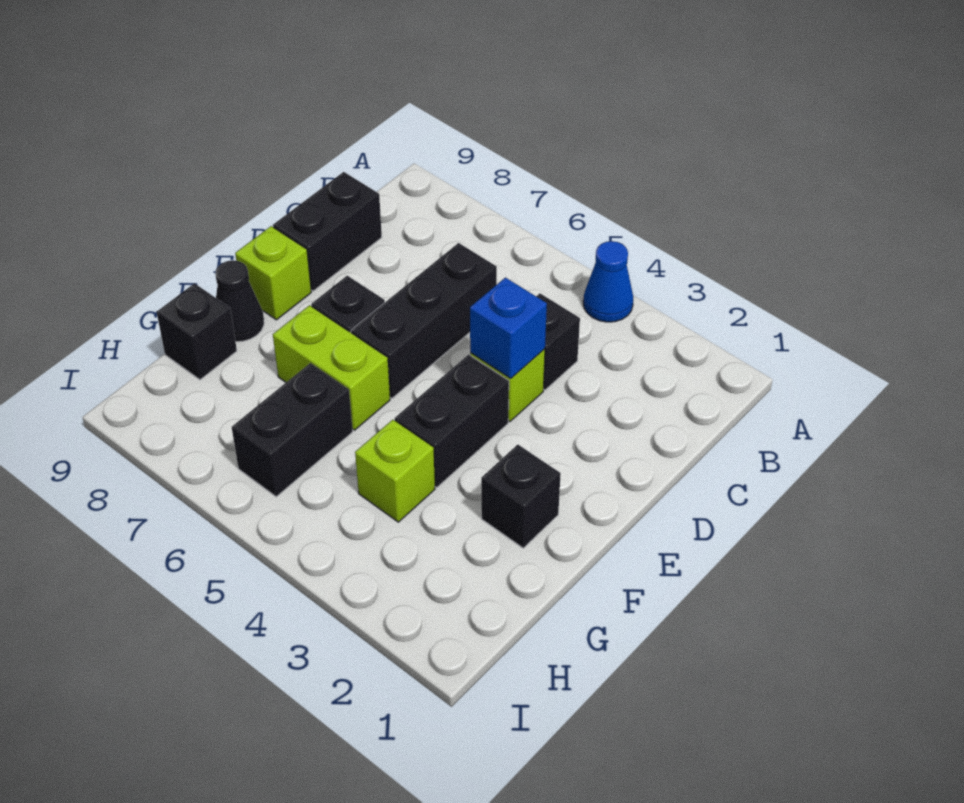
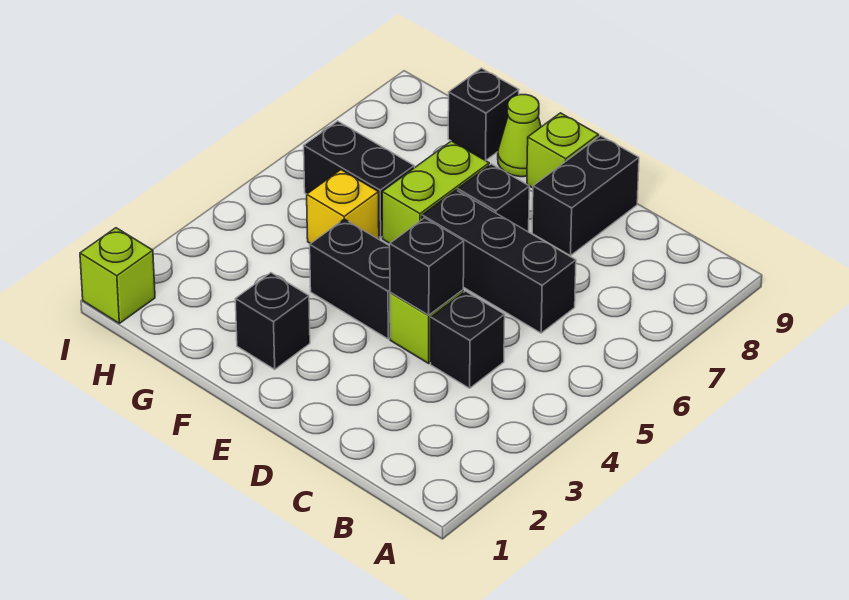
blue 1x1 cone [583,241,633,322] -> none
black 1x2 brick [273,172,382,291] -> black 1x2 brick turned to [532,136,639,256]
blue 1x1 brick [470,278,547,378] -> black 1x1 brick [390,218,464,315]
black 1x1 cone [215,260,264,342] -> lime 1x1 cone [498,95,541,177]
lime 1x1 brick [355,420,435,522] -> lime 1x1 brick moved to [80,228,155,323]
none -> yellow 1x1 brick [307,170,379,244]

